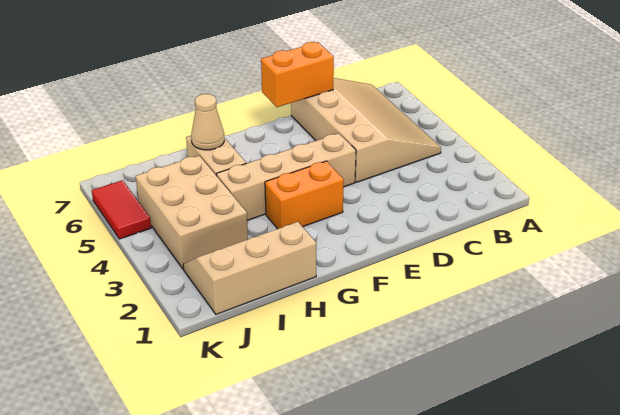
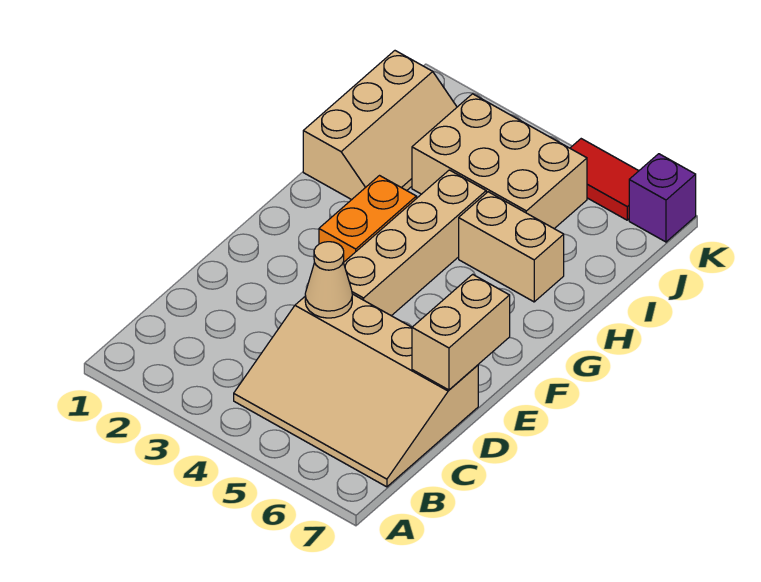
orange 1x2 brick [261,42,334,107] -> tan 1x2 brick [412,274,510,390]
tan 1x1 cone [191,94,224,150] -> tan 1x1 cone moved to [305,242,352,318]
none -> purple 1x1 brick [629,154,696,242]

